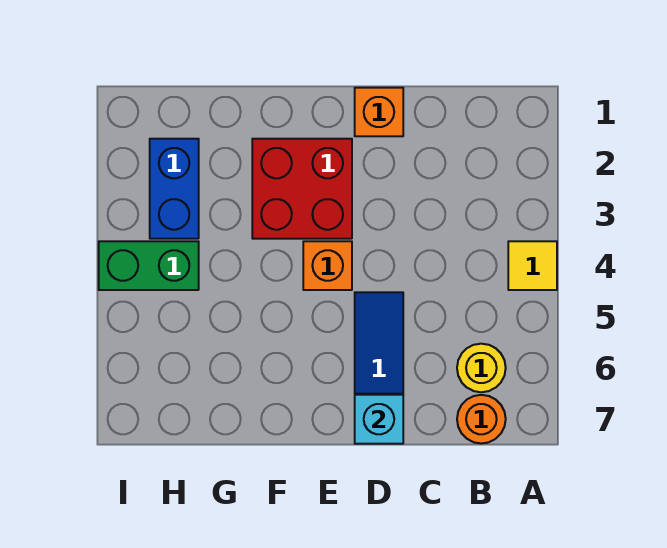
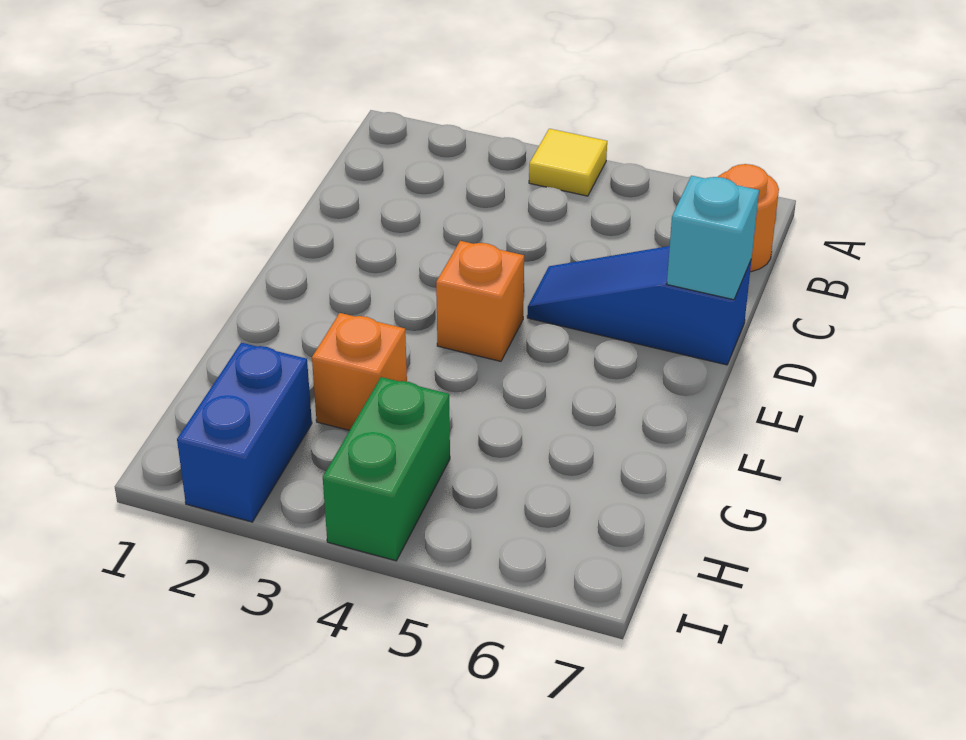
yellow 1x1 round brick [457,344,506,392] -> none
orange 1x1 brick [355,88,403,136] -> orange 1x1 brick moved to [312,313,407,430]
red 2x2 brick [252,139,352,239] -> none
blue 1x2 brick [150,139,199,239] -> blue 1x2 brick turned to [177,343,312,522]

